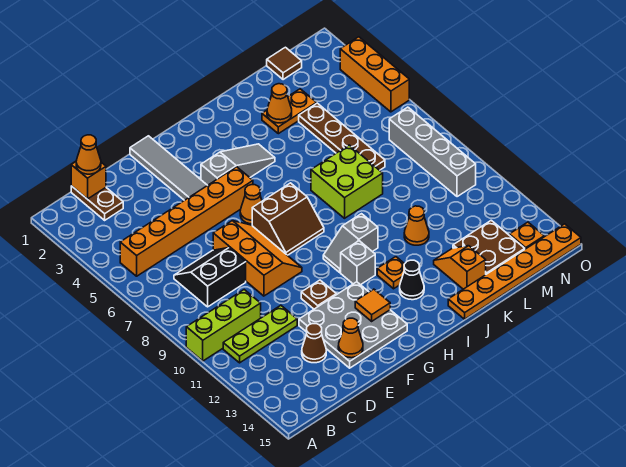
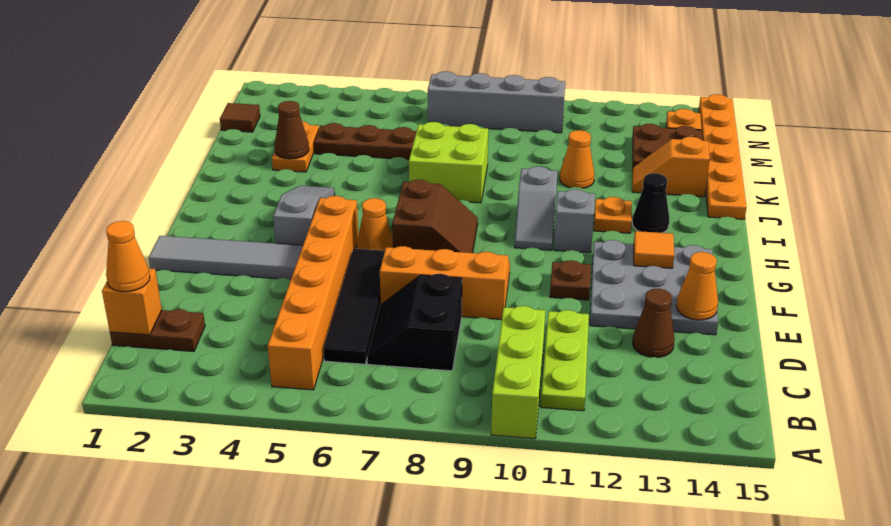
none -> black 1x4 tile [323,249,385,364]
orange 1x1 cone [267,84,292,123] -> brown 1x1 cone [275,101,309,159]
orange 1x3 brick [340,37,409,112] -> none

